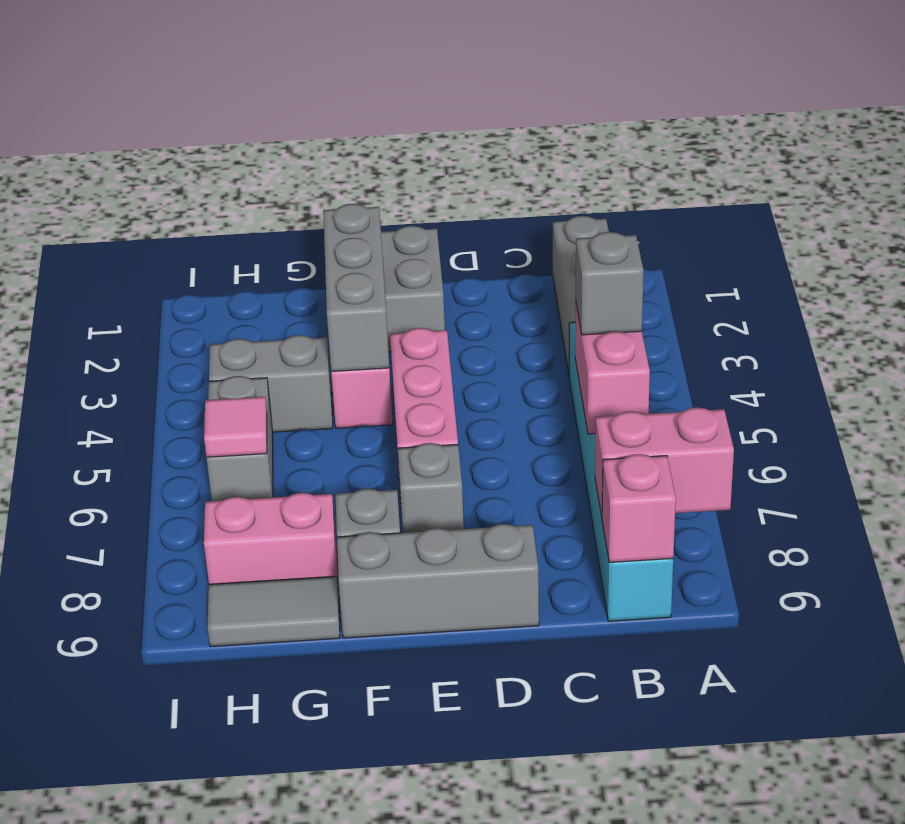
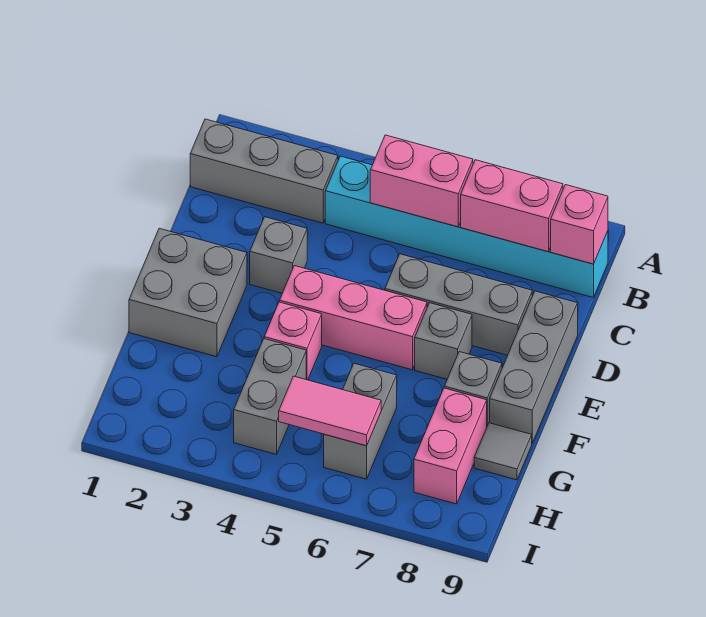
pink 1x2 brick [595,407,734,516] -> pink 1x2 brick turned to [461,160,563,252]
grey 1x1 brick [576,232,643,335] -> grey 1x1 brick moved to [250,217,307,293]
grey 1x3 brick [323,204,389,372] -> grey 1x3 brick moved to [385,254,532,355]
grey 1x2 tile [207,576,340,647] -> grey 1x1 tile [474,423,532,480]
grey 1x2 brick [206,376,273,501] -> grey 1x2 brick turned to [324,363,397,479]
pink 1x1 tile [204,397,267,457] -> pink 1x2 tile [279,376,381,446]

